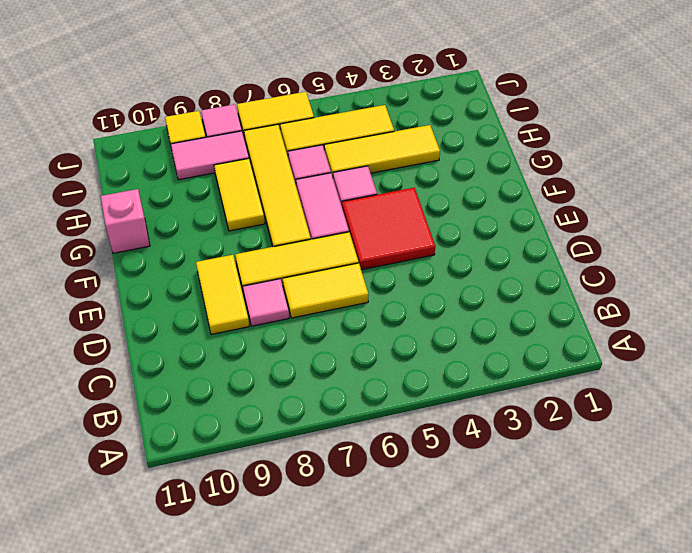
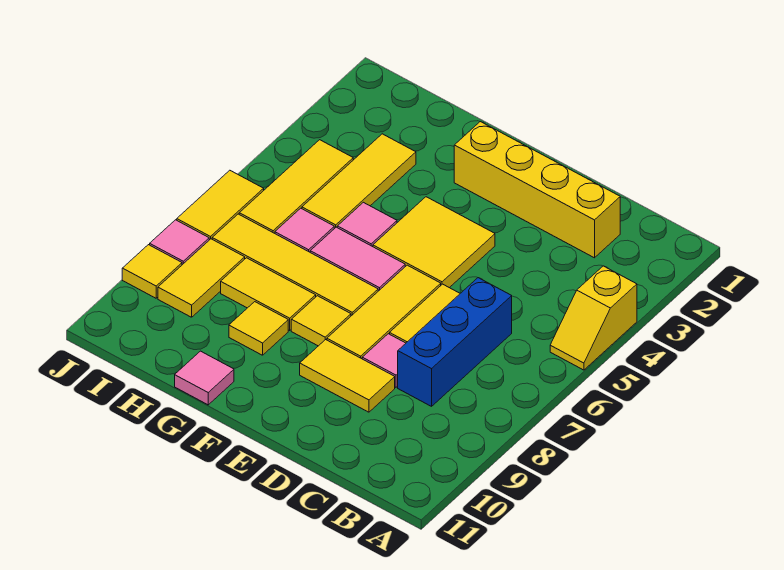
none -> yellow 1x2 slope [550,266,637,370]
none -> yellow 1x4 brick [454,122,620,258]
none -> blue 1x3 brick [398,278,512,406]
red 2x2 tile [342,188,435,270] -> yellow 2x2 tile [373,197,495,288]
none -> yellow 1x1 tile [291,296,351,346]
none -> yellow 1x1 tile [229,302,288,355]
pink 1x1 brick [101,189,150,253] -> pink 1x1 tile [175,351,234,405]
pink 1x2 tile [171,131,249,180] -> yellow 1x2 tile [158,239,245,317]

